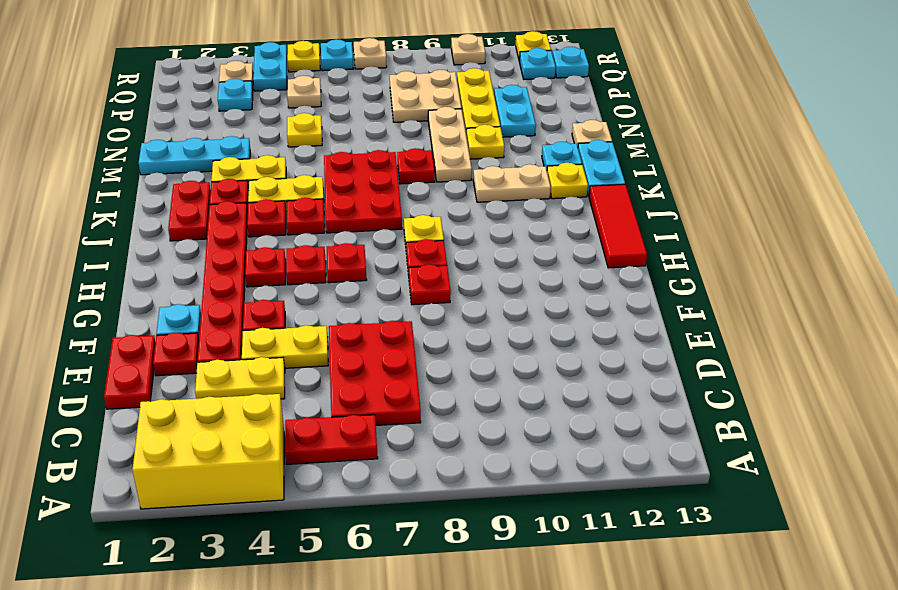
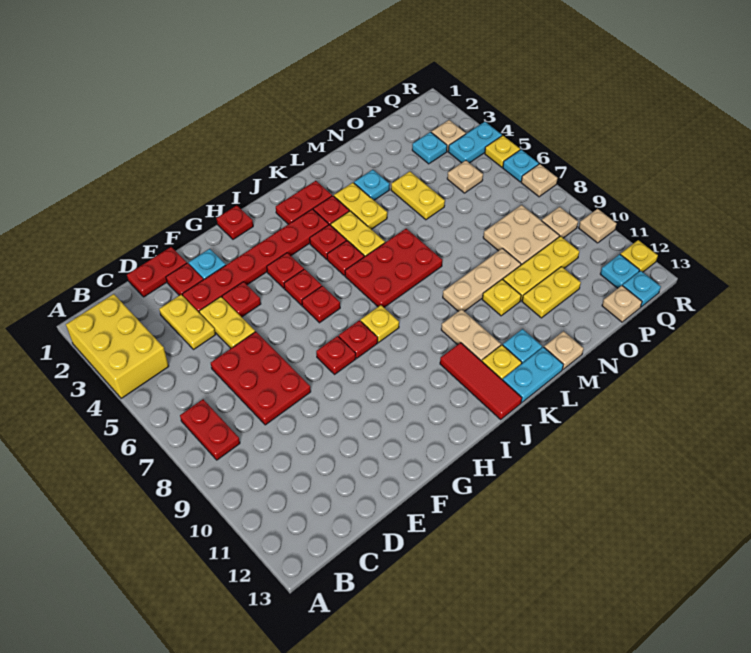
red 1x2 plate [285,415,378,464] -> red 1x2 plate moved to [180,399,240,460]
red 2x3 plate [329,321,421,425] -> red 2x3 plate turned to [211,332,311,425]
red 1x3 tile [589,184,647,268] -> red 1x3 tile turned to [440,343,522,419]
red 1x1 plate [397,148,435,184] -> red 1x1 plate moved to [216,205,253,239]
cyan 1x3 plate [139,136,250,175] -> cyan 1x1 plate [354,170,389,200]
yellow 1x1 plate [287,113,322,147] -> yellow 1x2 plate [391,171,445,220]
cyan 1x2 plate [494,85,536,137] -> yellow 1x2 plate [522,267,581,318]
none -> tan 1x1 plate [602,286,642,322]
none -> tan 1x1 plate [542,207,578,238]

